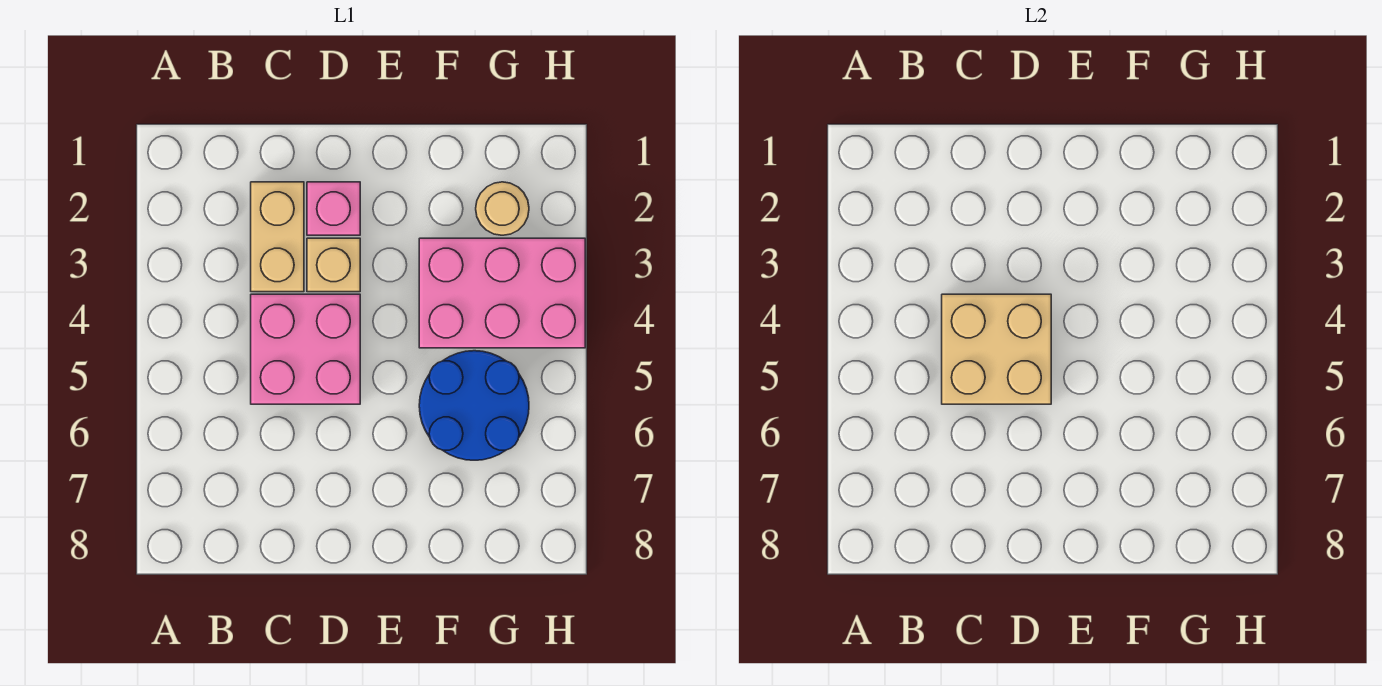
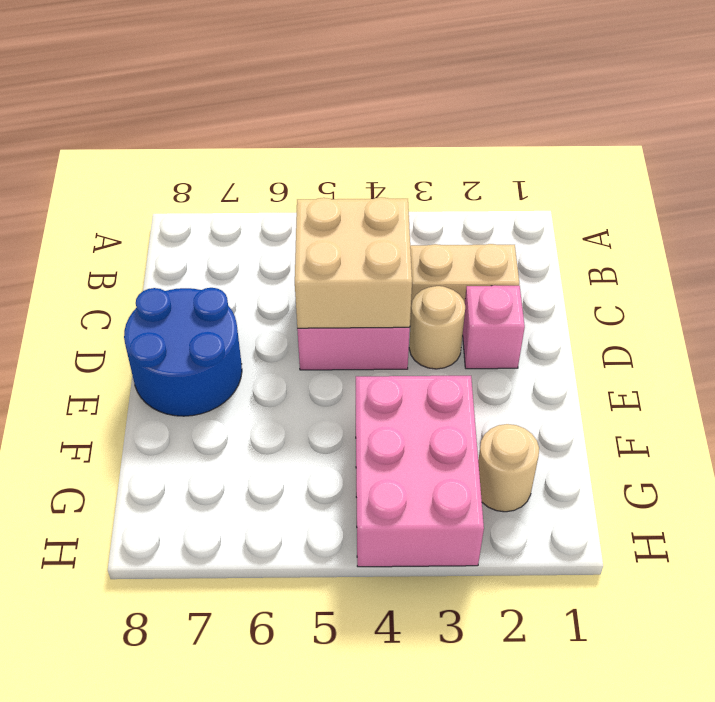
tan 1x1 brick [307,238,360,292] -> tan 1x1 round brick [409,286,465,369]
blue 2x2 round brick [419,351,529,460] -> blue 2x2 round brick moved to [124,288,242,416]

